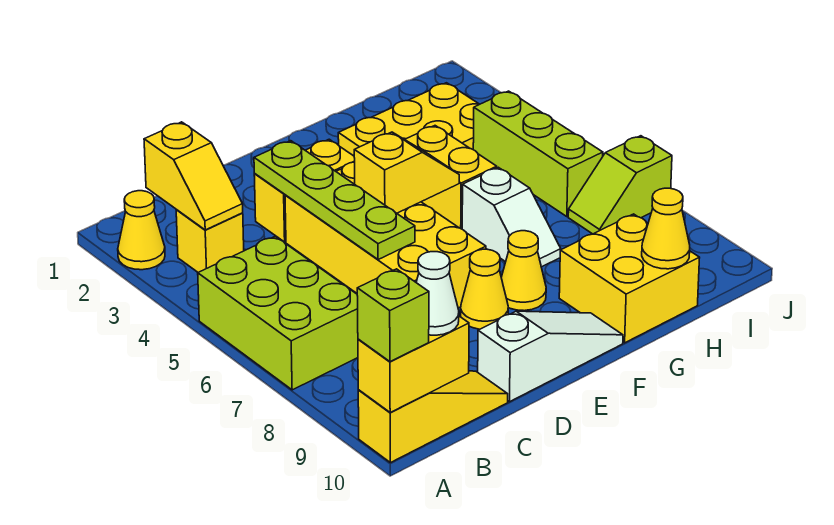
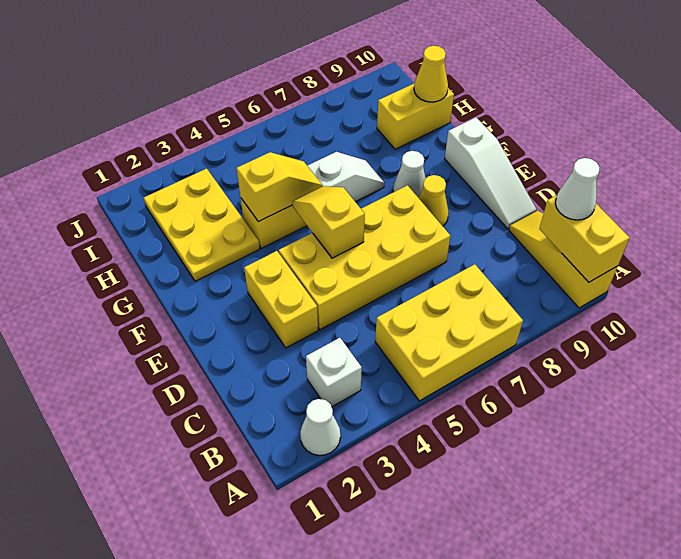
yellow 1x1 cone [118,191,165,270] -> white 1x1 cone [300,399,341,455]
lime 2x3 brick [198,236,358,390] -> yellow 2x3 brick [375,264,523,401]
lime 1x1 brick [357,269,429,362] -> none
yellow 1x2 slope [144,122,243,230] -> yellow 1x2 slope moved to [237,152,323,222]
yellow 1x1 brick [176,210,244,272] -> white 1x1 brick [306,338,362,407]
lime 1x4 plate [254,141,415,260] -> none
white 1x3 slope [478,311,623,402] -> white 1x3 slope turned to [445,117,536,229]
yellow 1x1 cone [501,231,546,311] -> white 1x1 cone [393,151,426,198]
yellow 2x2 brick [559,214,700,343] -> yellow 1x2 brick [377,83,454,149]
lime 1x3 brick [473,91,603,217] -> none
lime 1x2 slope [568,136,672,234] -> none

